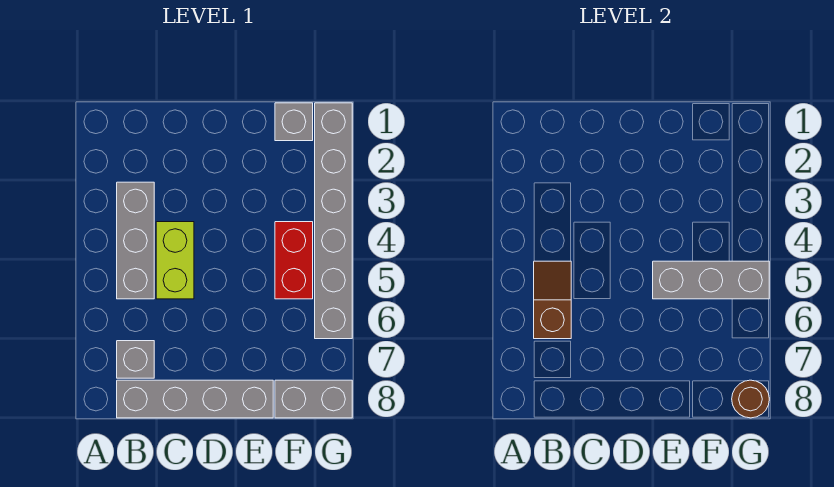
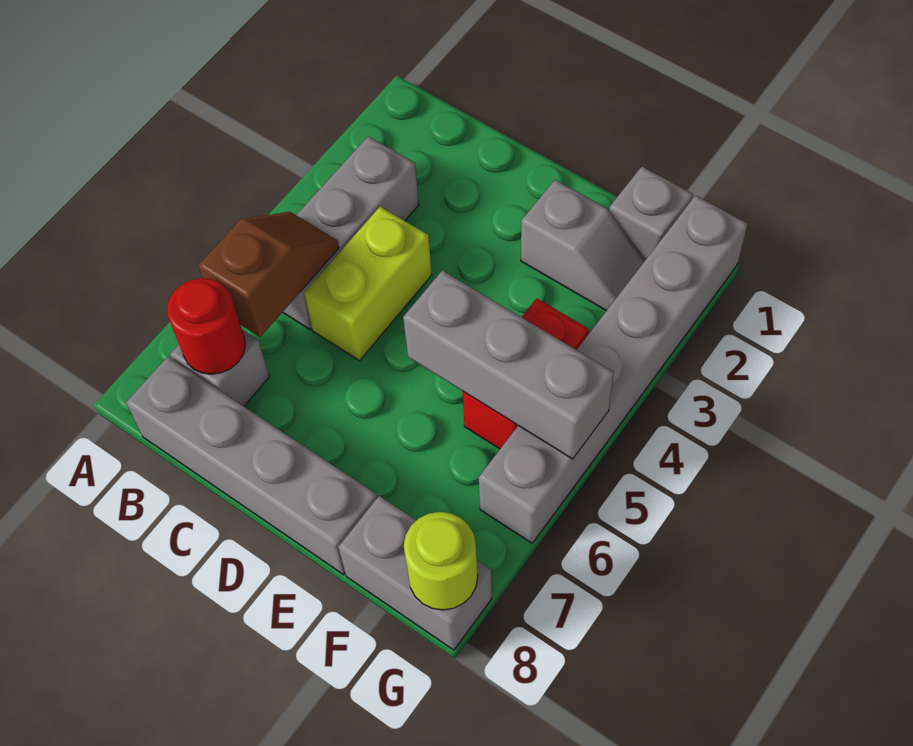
none -> red 1x1 round brick [167,278,245,374]
none -> grey 1x2 slope [521,180,646,311]
brown 1x1 round brick [732,380,769,418] -> lime 1x1 round brick [404,512,478,610]

